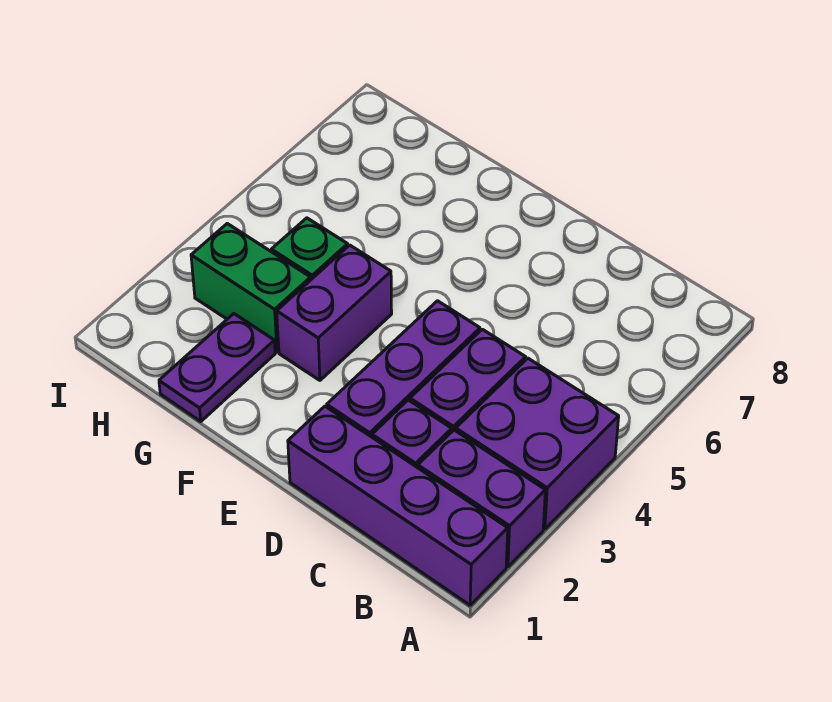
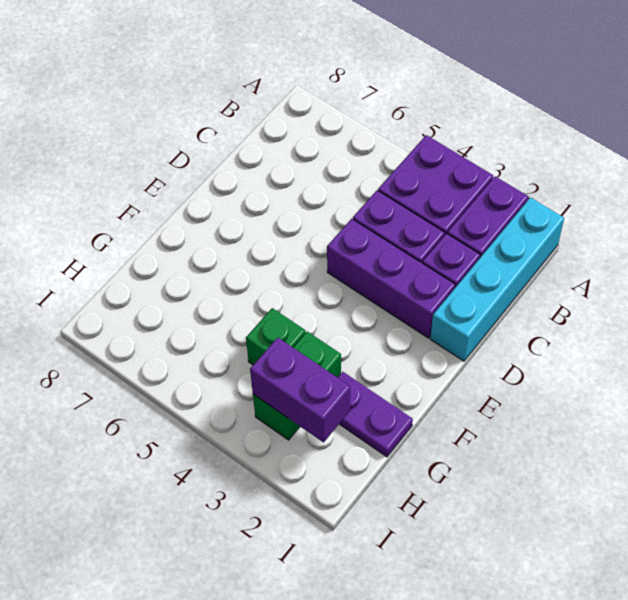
purple 1x4 brick [288,406,508,605] -> cyan 1x4 brick [430,197,564,361]
purple 1x2 brick [277,245,392,380] -> purple 1x2 brick moved to [250,338,350,442]

